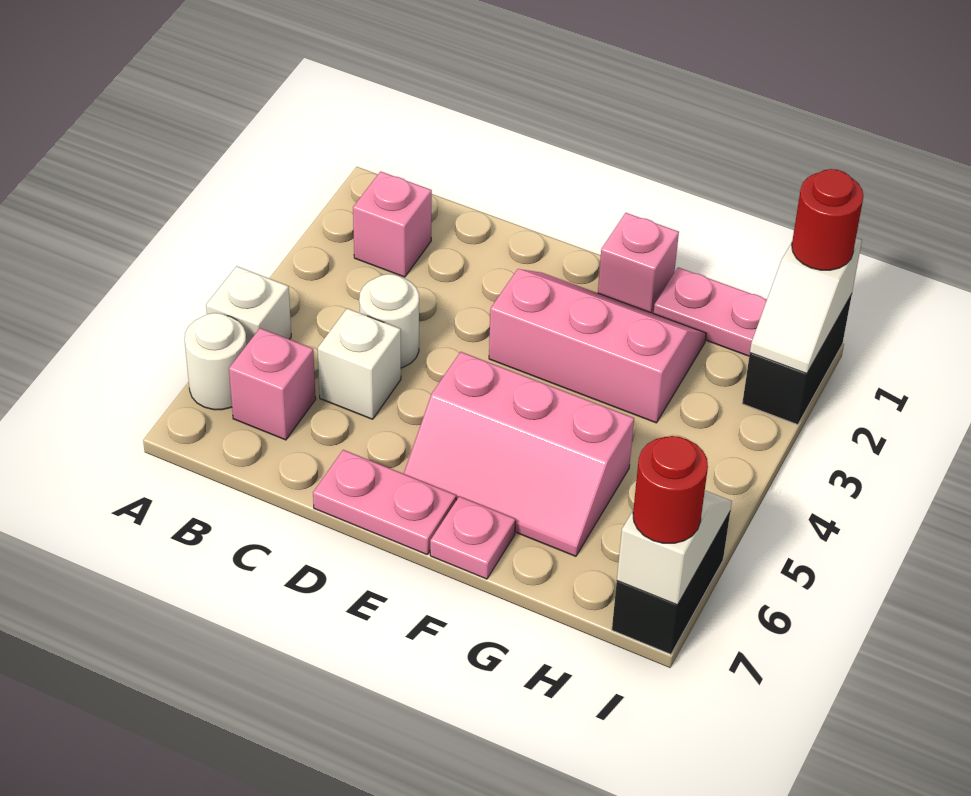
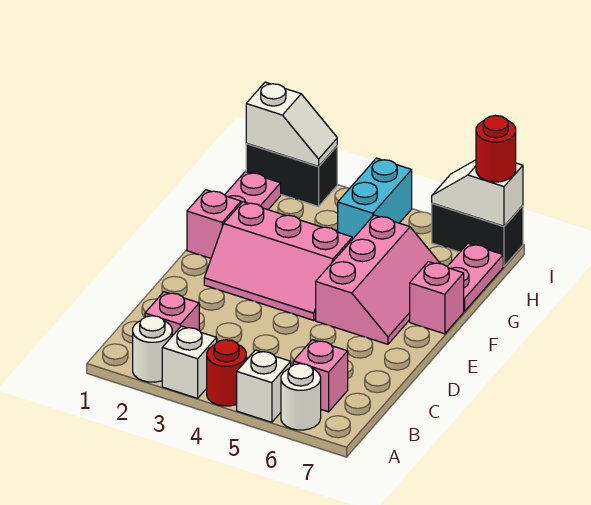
white 1x1 round brick [359,274,419,368] -> white 1x1 round brick moved to [133,316,172,382]
white 1x1 brick [318,308,401,419] -> white 1x1 brick moved to [162,326,217,398]
pink 1x2 plate [313,450,456,555] -> pink 1x2 plate moved to [447,243,503,311]
pink 2x3 slope [489,269,706,423] -> pink 2x3 slope turned to [204,202,352,320]
pink 1x1 plate [430,496,516,579] -> pink 1x1 brick [410,262,464,334]
none -> cyan 1x2 brick [338,158,412,239]
red 1x1 round brick [792,169,864,270] -> red 1x1 round brick moved to [207,340,246,406]

